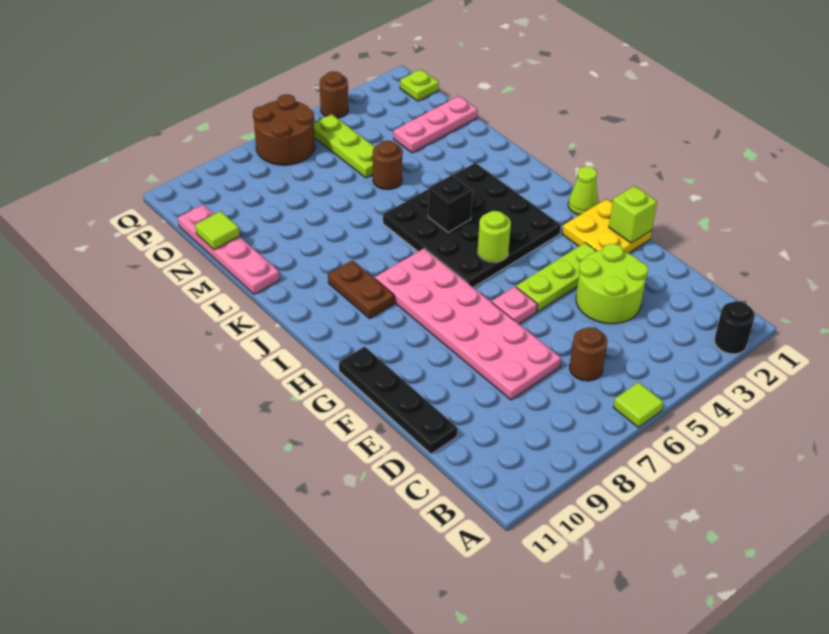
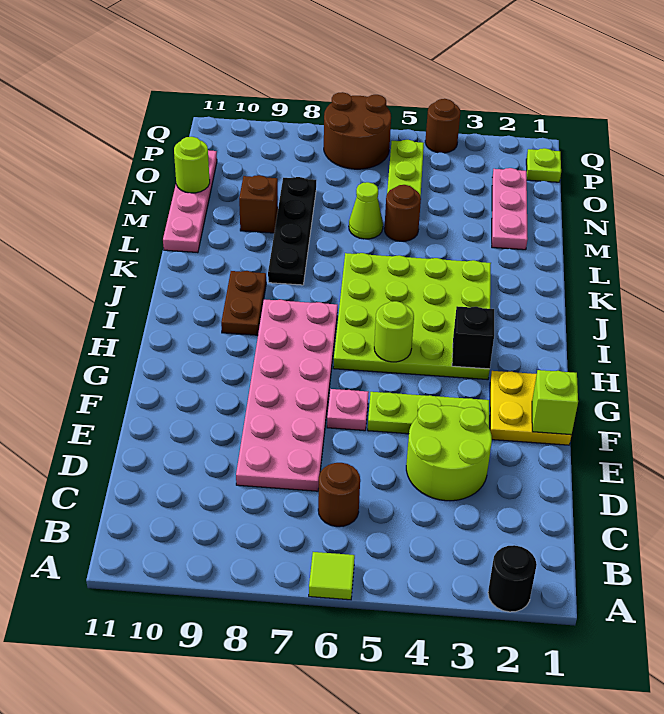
black 1x4 plate [339,347,457,454] -> black 1x4 plate moved to [268,177,316,285]
lime 1x1 cone [568,166,598,215] -> lime 1x1 cone moved to [349,182,383,239]
black 4x4 plate [383,163,561,287] -> lime 4x4 plate [333,253,491,380]
black 1x1 brick [428,175,472,232] -> black 1x1 brick moved to [452,306,494,369]
none -> brown 1x1 brick [239,175,278,233]
pink 1x3 plate [394,96,478,153] -> pink 1x3 plate turned to [492,168,528,250]
lime 1x1 tile [195,211,240,250] -> lime 1x1 round brick [174,137,210,193]

